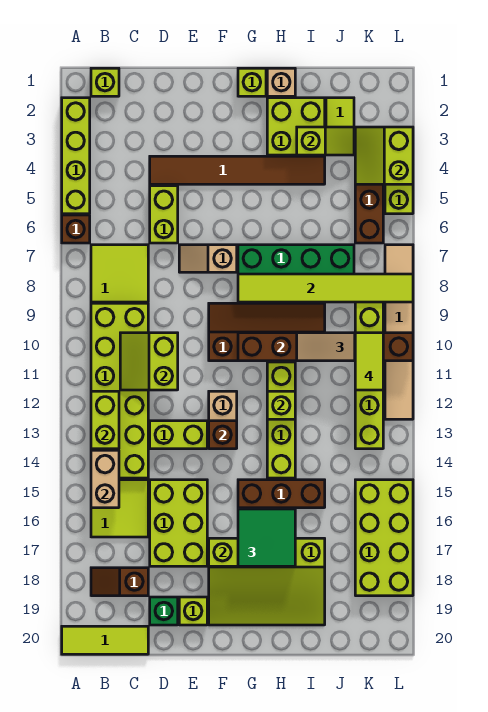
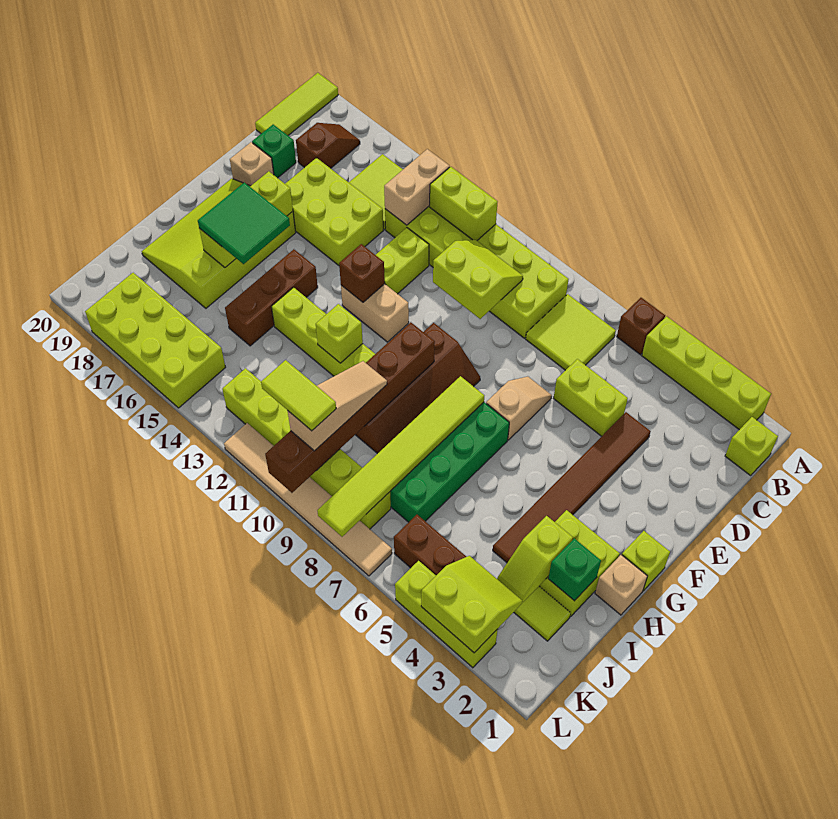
tan 1x2 brick [91,450,119,508] -> tan 1x2 brick turned to [384,149,450,225]
lime 1x1 brick [179,597,207,625] -> tan 1x1 brick [230,142,274,186]
none -> green 1x1 brick [548,538,601,601]

